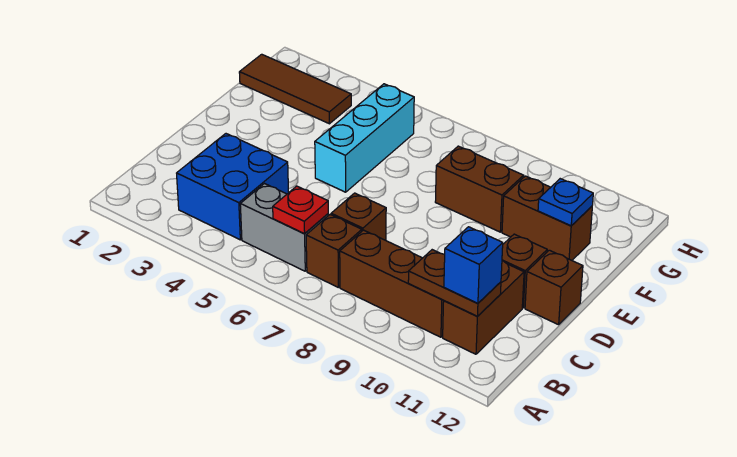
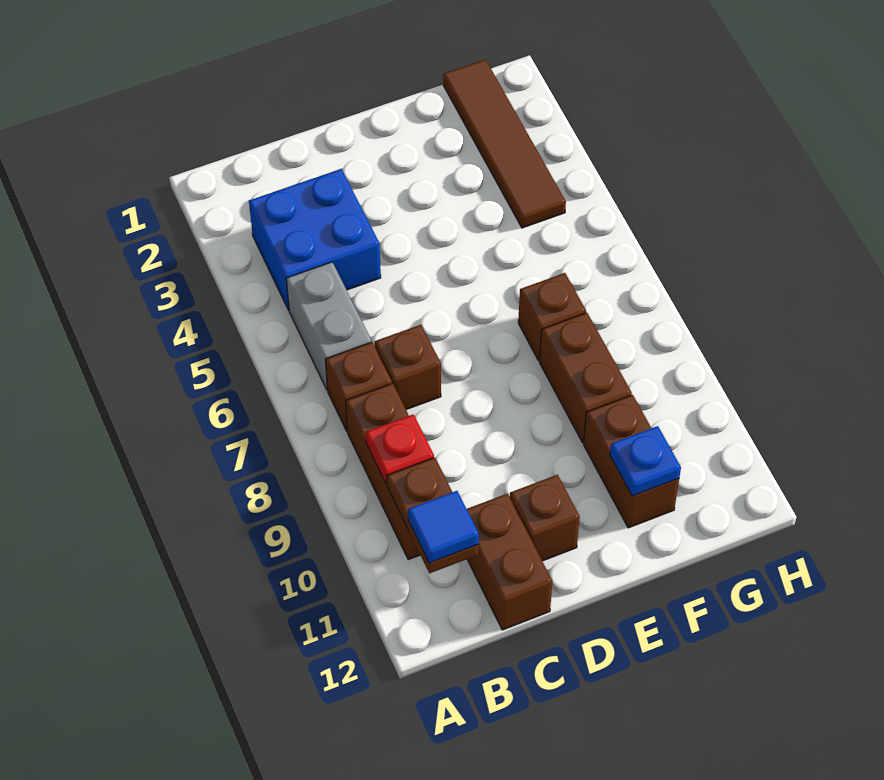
red 1x1 plate [273,186,328,234] -> red 1x1 plate moved to [366,414,434,484]
brown 1x2 brick [443,261,524,354] -> brown 1x2 brick turned to [467,494,552,630]
blue 1x1 brick [444,227,503,304] -> blue 1x1 tile [408,491,479,563]
brown 1x1 brick [525,250,583,325] -> brown 1x1 brick moved to [518,273,586,361]
cyan 1x3 brick [315,84,414,192] -> none
brown 1x3 tile [239,54,351,124] -> brown 1x4 tile [443,60,566,228]

